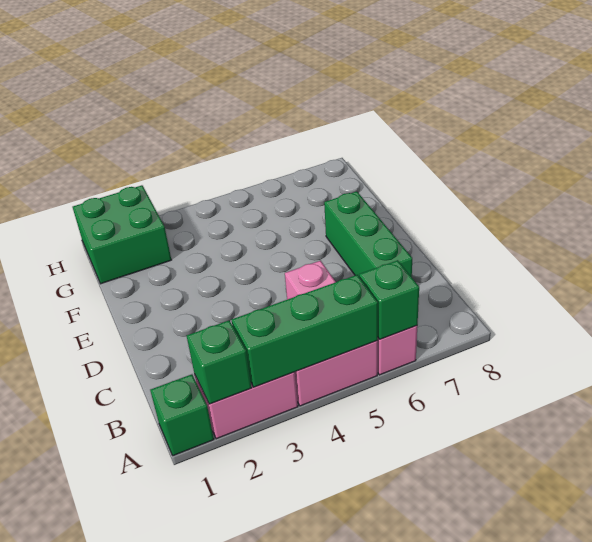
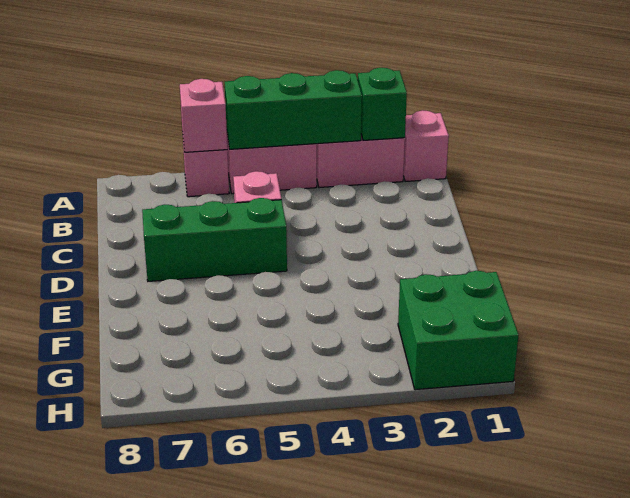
green 1x1 brick [150,374,214,456] -> pink 1x1 brick [403,110,449,182]
green 1x1 brick [359,260,419,339] -> pink 1x1 brick [180,79,227,152]
green 1x3 brick [324,191,412,277] -> green 1x3 brick turned to [142,198,287,281]

